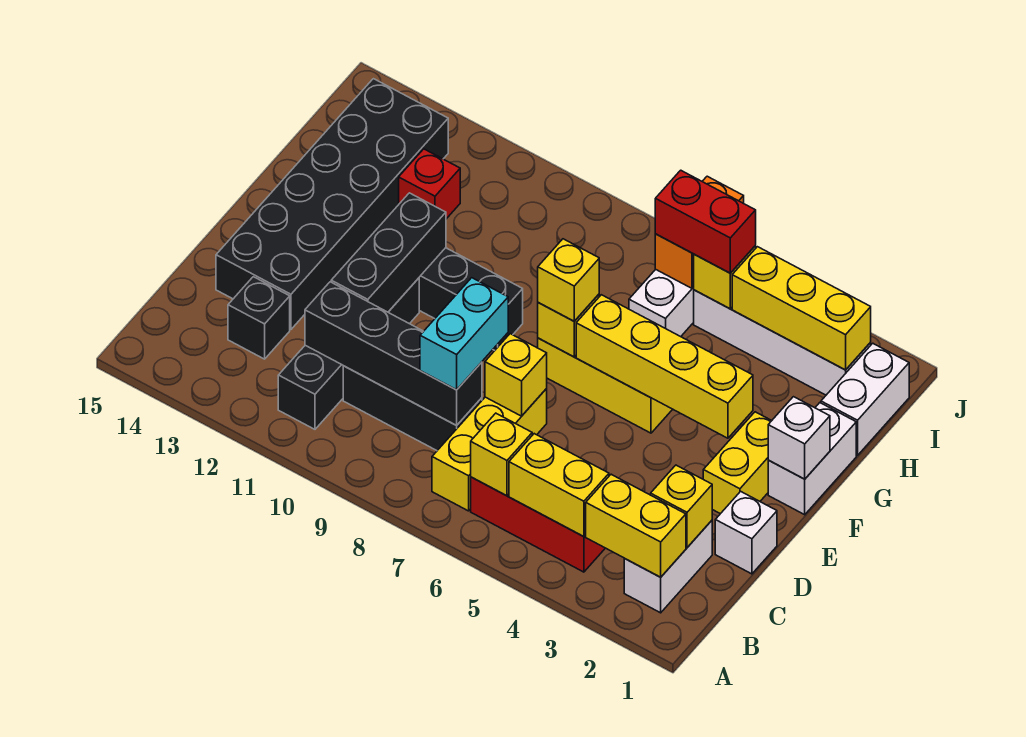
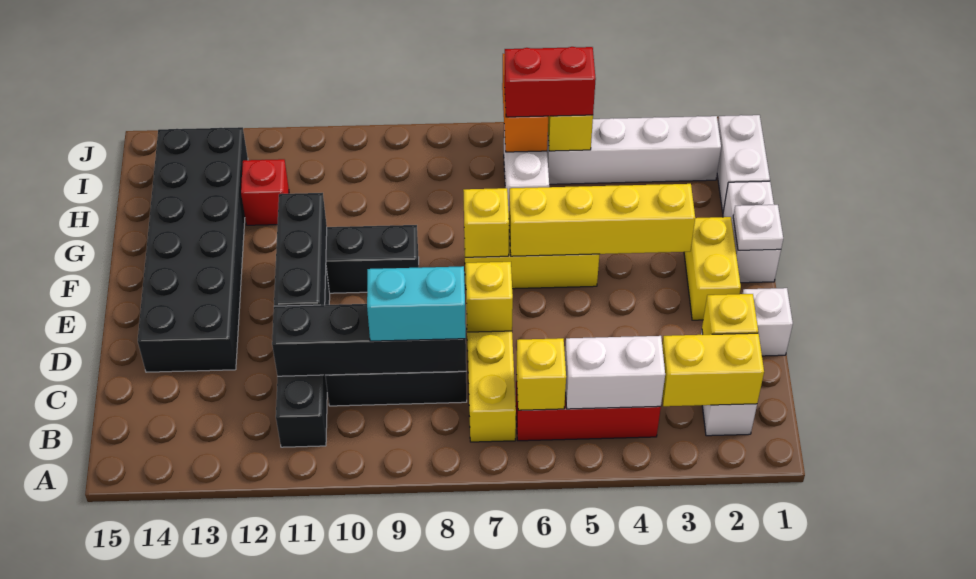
yellow 1x2 brick [509,434,609,537] -> white 1x2 brick [565,336,665,409]
cyan 1x2 brick [420,278,508,390] -> cyan 1x2 brick turned to [367,266,466,341]
black 1x1 brick [228,277,290,359] -> none
white 1x1 brick [768,397,830,479] -> white 1x1 plate [733,205,783,250]
yellow 1x1 brick [538,239,599,321] -> none
yellow 1x3 brick [732,247,871,370] -> none

